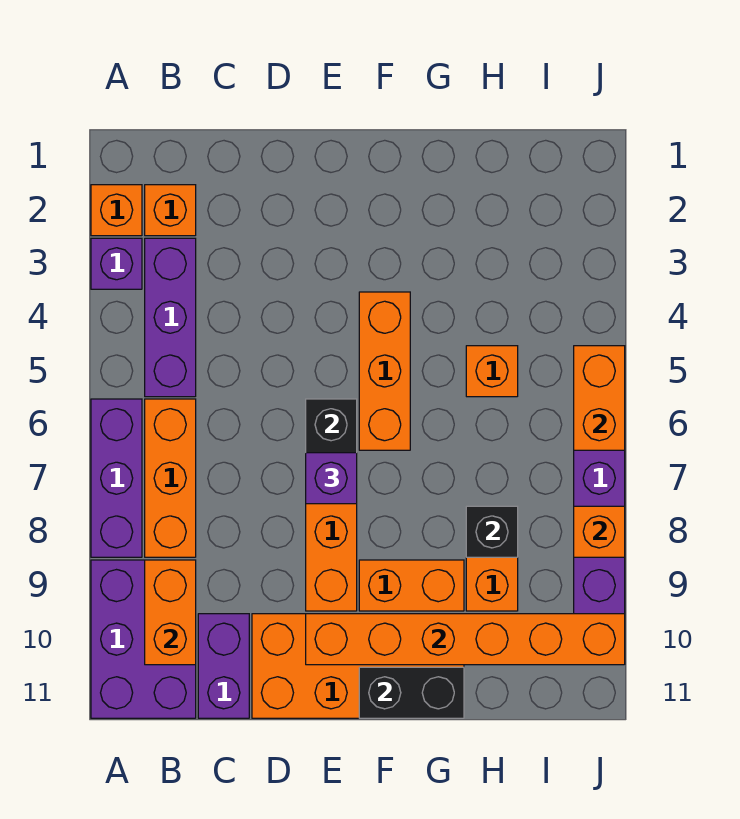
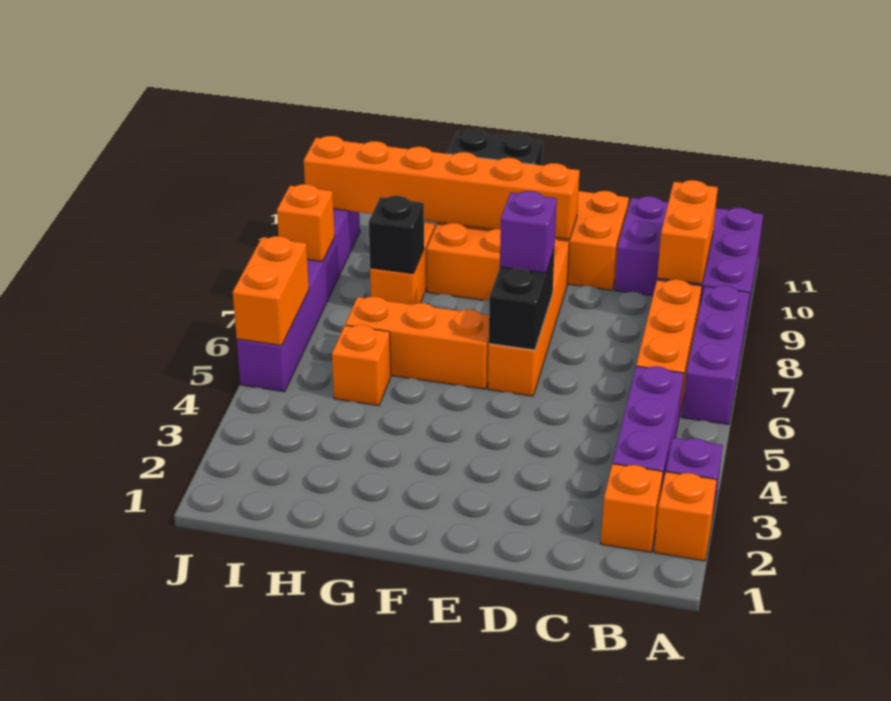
orange 1x3 brick [359,292,410,450] -> orange 1x3 brick turned to [345,296,489,389]

